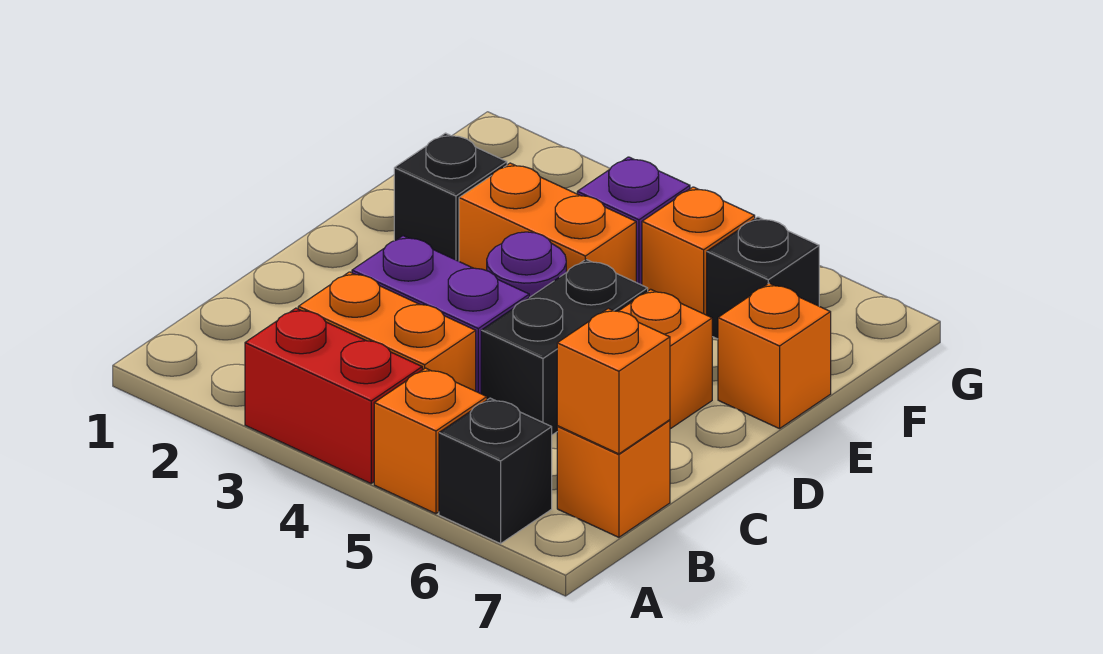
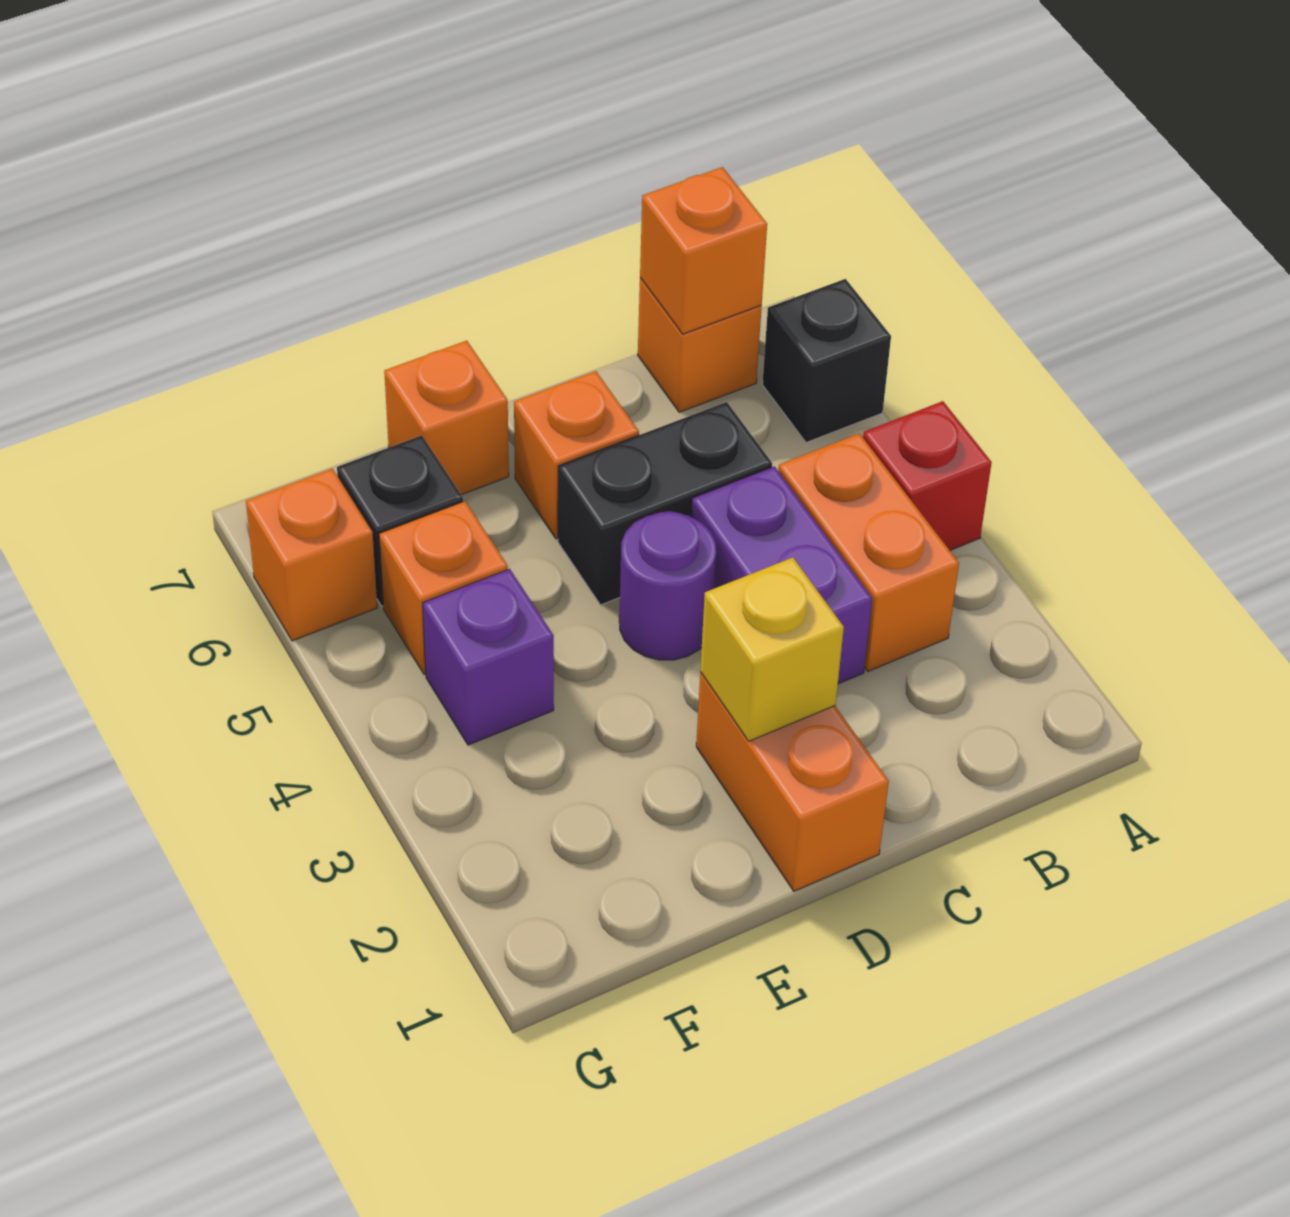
red 1x2 brick [245,308,422,483] -> red 1x1 brick [863,401,992,550]
orange 1x1 brick [374,368,487,514] -> orange 1x1 brick moved to [246,469,377,641]
none -> yellow 1x1 brick [700,557,844,741]
black 1x1 brick [394,133,507,261] -> none
orange 1x2 brick [459,163,636,282] -> orange 1x2 brick moved to [696,673,889,891]

